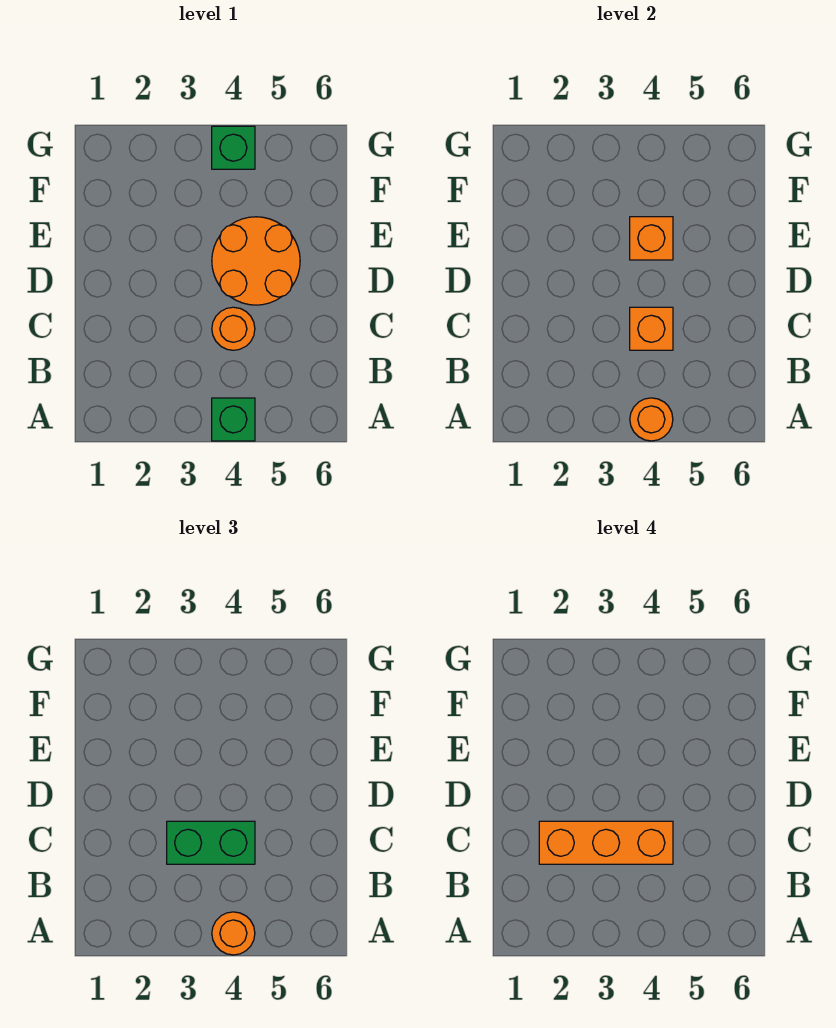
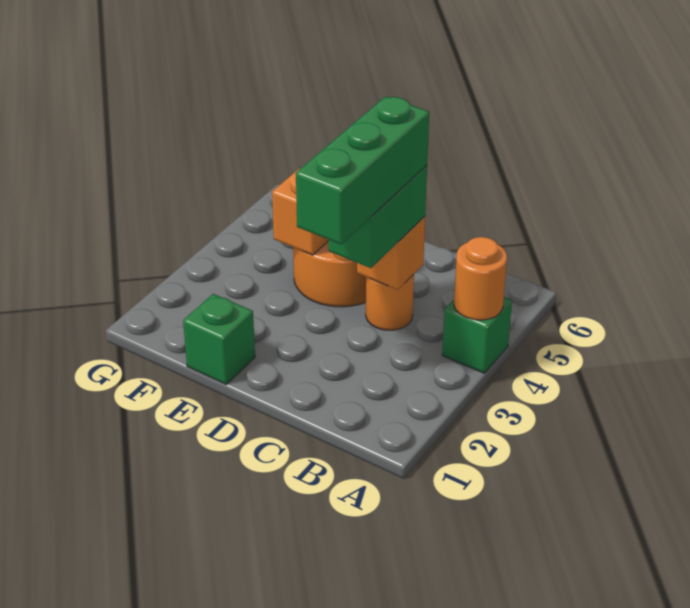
orange 1x1 round brick [212,912,255,955] -> none
orange 1x3 brick [539,821,673,864] -> green 1x3 brick [296,96,429,245]
green 1x1 brick [212,126,255,169] -> green 1x1 brick moved to [183,294,255,384]

